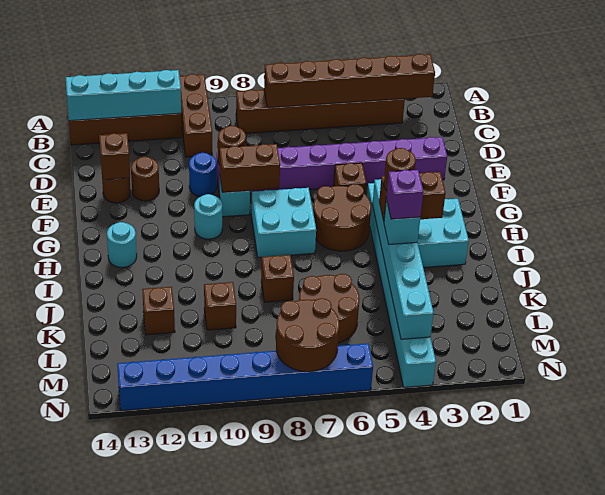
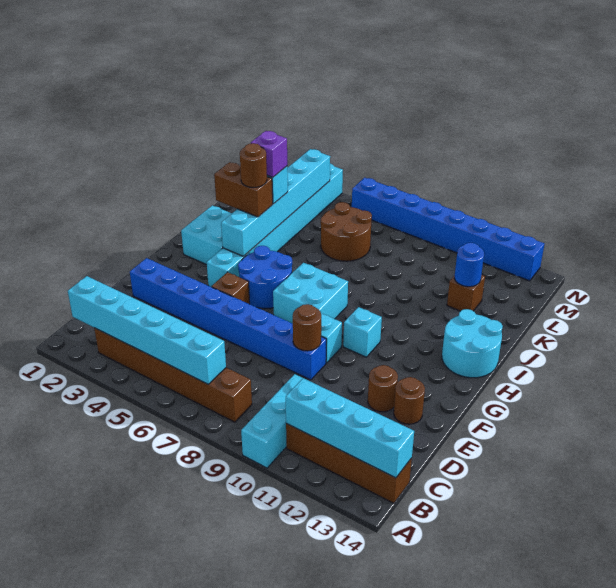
brown 1x3 brick [179,74,212,157] -> cyan 1x3 brick [241,374,303,468]
brown 1x6 brick [264,54,435,108] -> cyan 1x6 brick [68,276,226,384]
purple 1x8 brick [217,137,447,195] -> blue 1x8 brick [130,258,326,380]
blue 1x1 round brick [189,153,217,197] -> blue 1x1 round brick moved to [454,243,484,287]
brown 1x1 brick [99,133,130,180] -> none
brown 1x2 brick [219,144,280,192] -> none
brown 2x2 round brick [313,184,371,251] -> blue 2x2 round brick [238,246,292,308]
cyan 1x1 round brick [194,194,222,239] -> cyan 1x1 brick [343,307,382,357]
cyan 1x1 round brick [107,222,137,267] -> cyan 2x2 round brick [442,309,503,378]
brown 1x1 brick [261,255,294,302] -> none
brown 1x1 brick [204,282,236,330] -> none
brown 2x2 round brick [276,298,339,372] -> none

